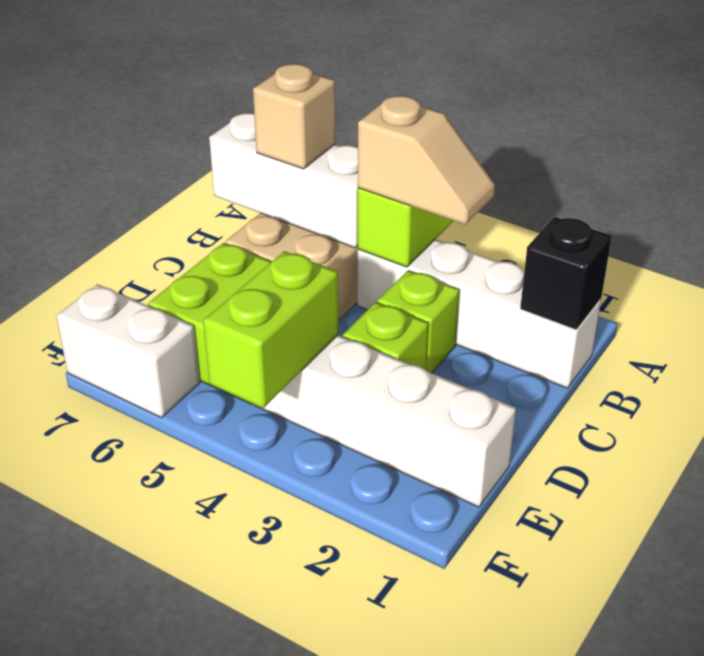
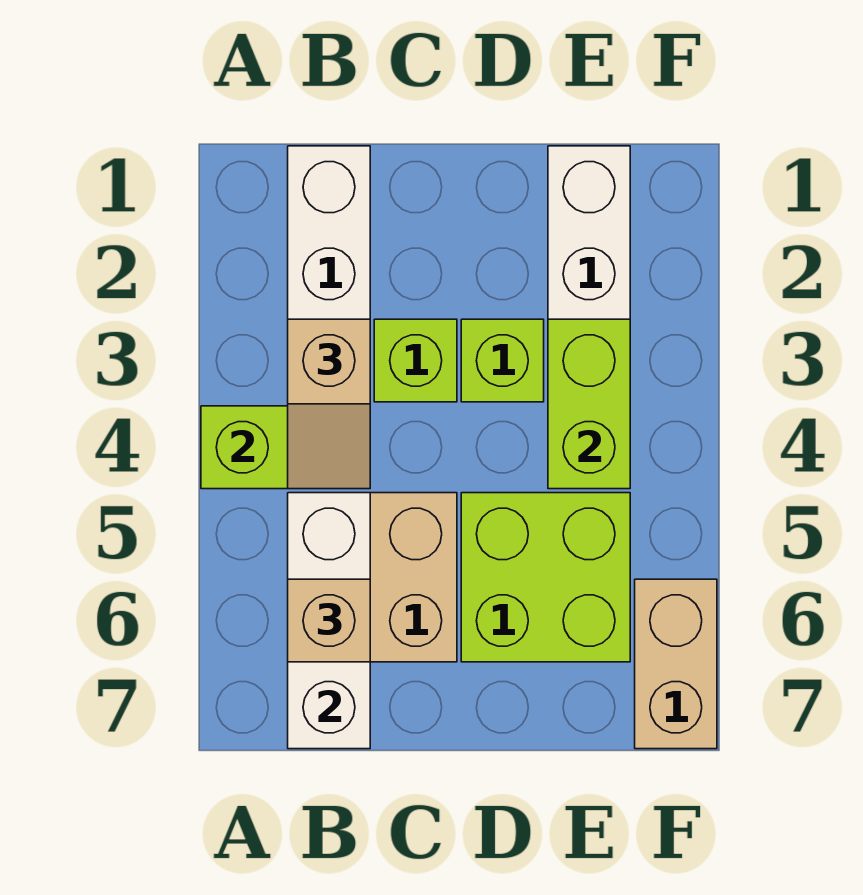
black 1x1 brick [520,217,612,330] -> none
tan 1x2 slope [358,96,495,224] -> tan 1x2 slope turned to [288,319,370,489]
lime 1x2 brick [203,251,338,408] -> lime 1x2 brick turned to [548,319,630,489]
white 1x2 brick [56,284,200,418] -> tan 1x2 brick [635,579,717,749]

